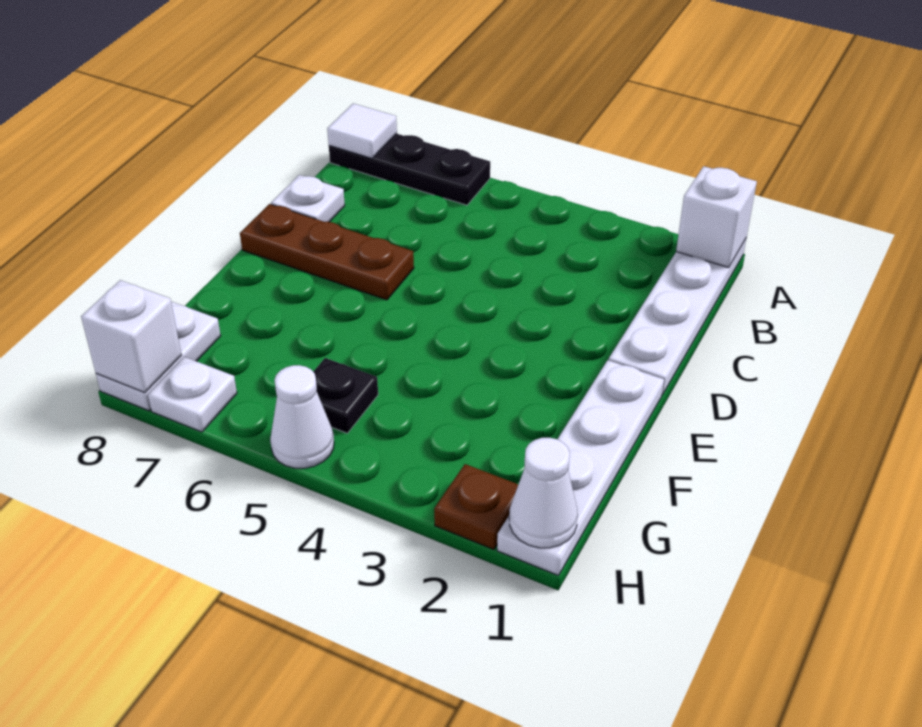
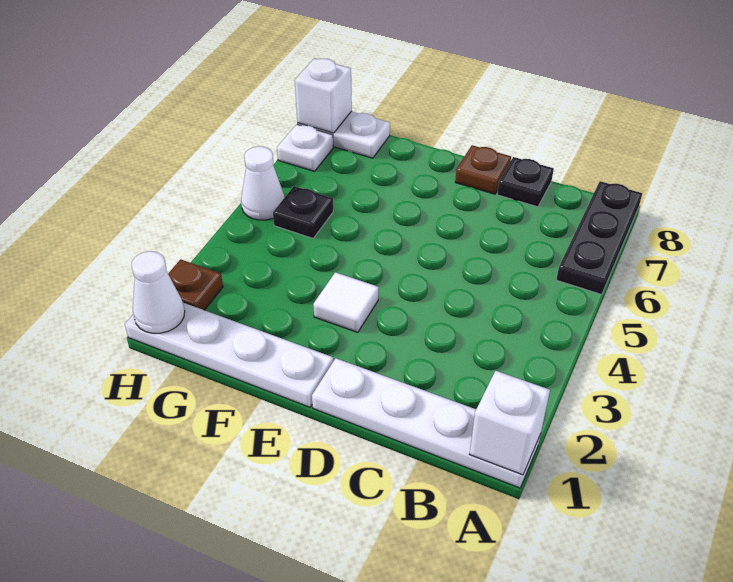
white 1x1 tile [327,103,397,158] -> white 1x1 tile moved to [313,272,379,332]
white 1x1 plate [271,175,345,222] -> black 1x1 plate [497,157,554,207]
brown 1x3 plate [240,204,414,300] -> brown 1x1 plate [455,145,511,194]

